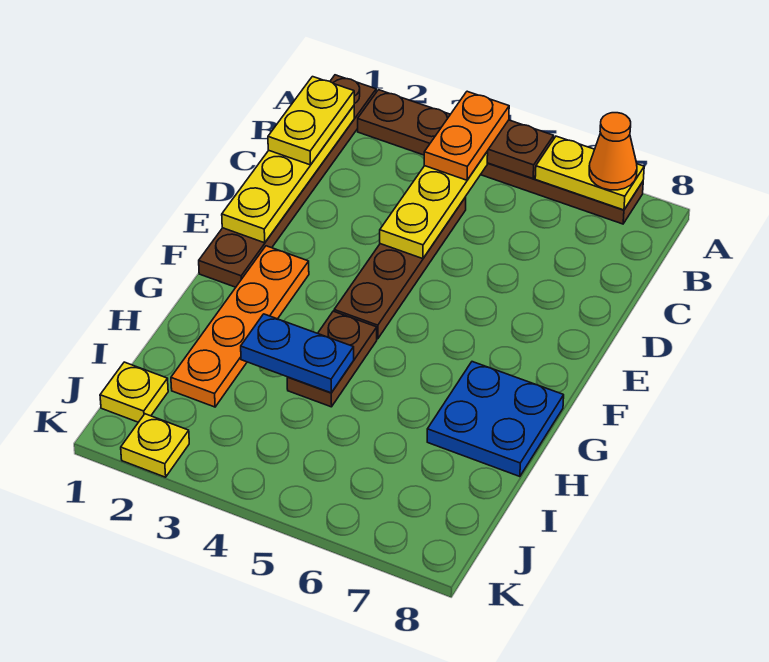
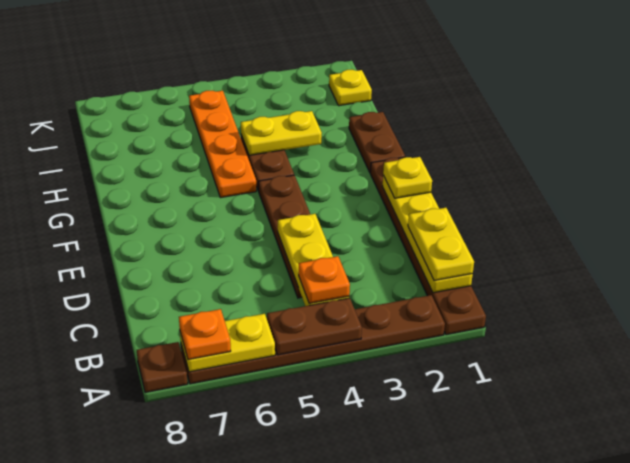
orange 1x2 plate [424,91,509,180] -> orange 1x1 plate [299,256,350,303]
orange 1x1 cone [589,113,637,190] -> orange 1x1 plate [179,309,231,360]
none -> brown 1x1 plate [137,342,188,393]
orange 1x4 plate [171,246,309,407] -> orange 1x4 plate moved to [189,91,256,198]
none -> brown 1x2 plate [349,112,405,172]
blue 2x2 plate [427,362,564,477] -> none
blue 1x2 plate [241,314,354,393] -> yellow 1x2 plate [241,111,322,155]
yellow 1x1 plate [121,414,189,477] -> yellow 1x1 plate moved to [383,157,432,198]

